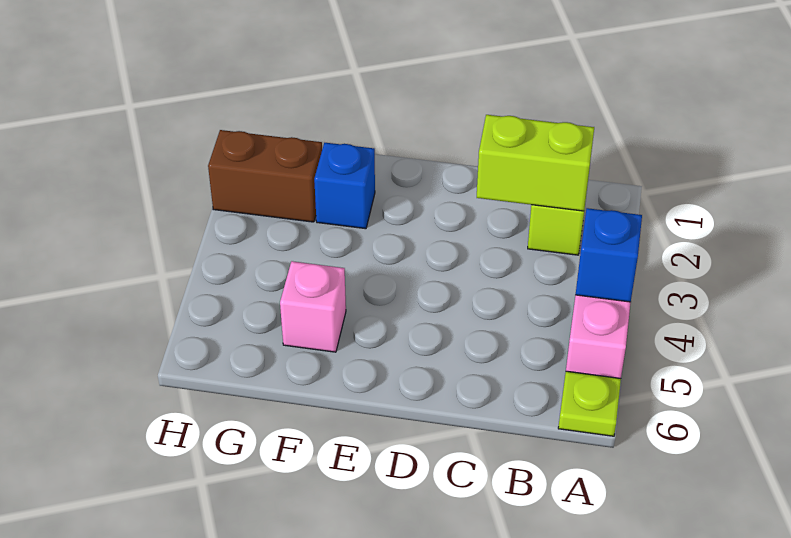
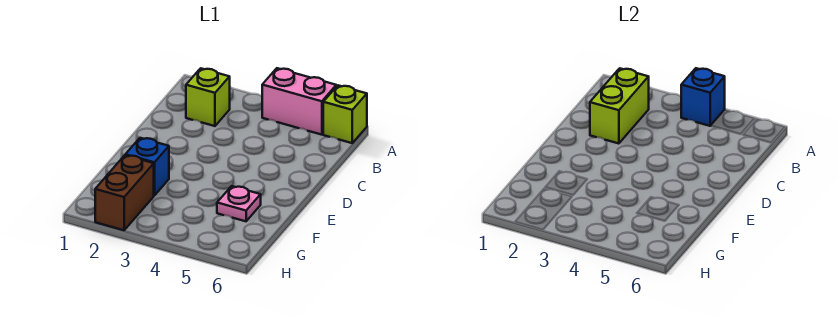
lime 1x1 plate [558,371,621,436] -> lime 1x1 brick [323,85,367,143]
pink 1x1 brick [280,261,346,352] -> pink 1x1 plate [217,186,261,221]

